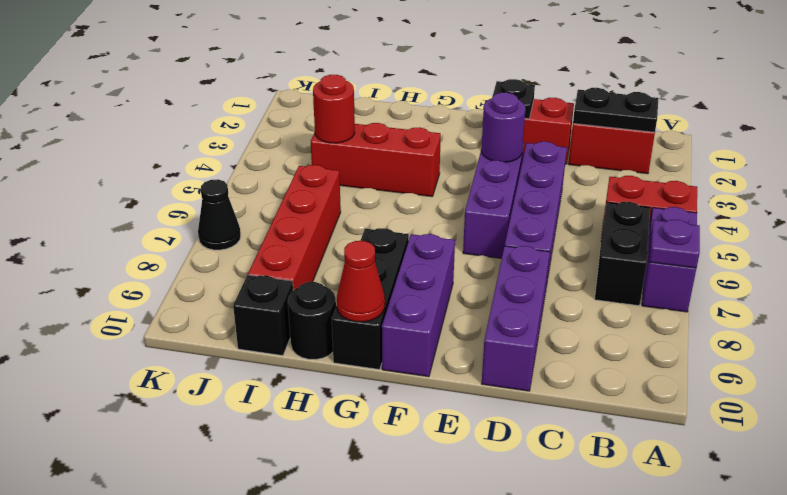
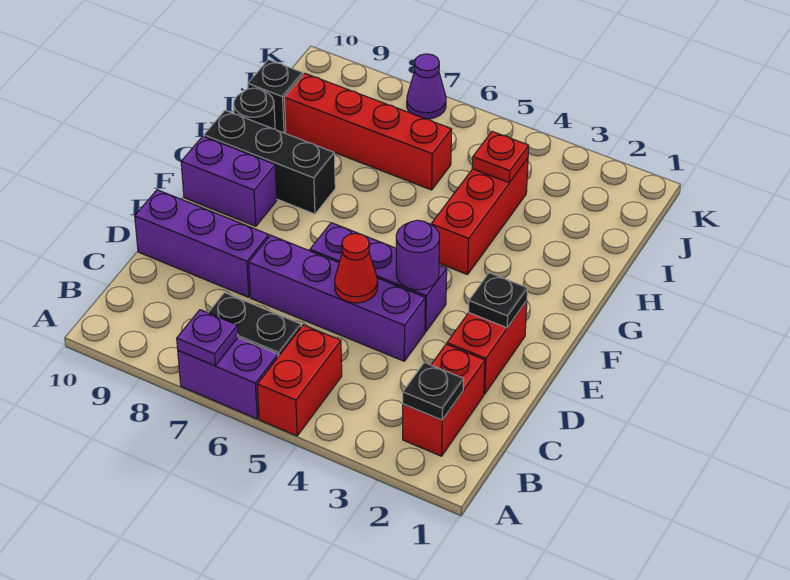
black 1x2 plate [573,88,658,132] -> black 1x1 plate [403,362,464,420]
purple 1x3 brick [382,234,455,377] -> purple 1x2 brick [181,136,277,226]
red 1x1 cone [336,241,385,322] -> red 1x1 cone moved to [335,233,378,303]
red 1x1 round brick [313,75,355,143] -> red 1x1 plate [472,132,529,183]
black 1x1 cone [198,179,241,250] -> purple 1x1 cone [407,54,446,119]

